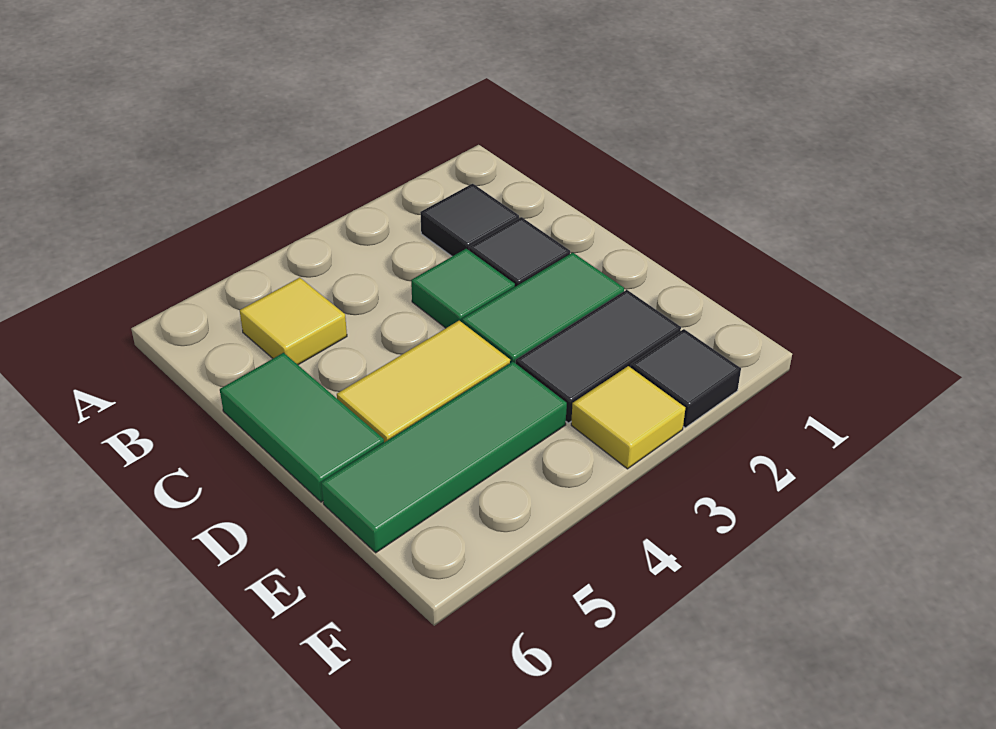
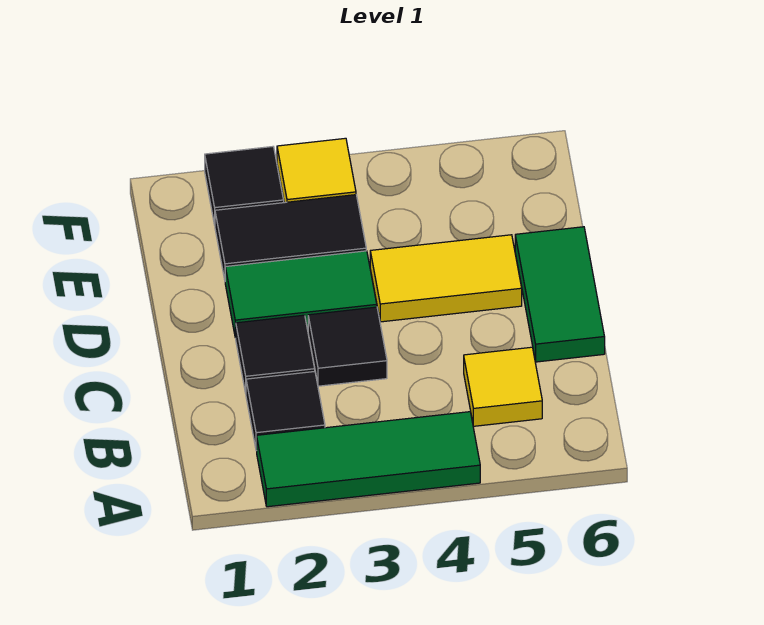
green 1x1 tile [411,249,515,328] -> black 1x1 tile [308,307,387,386]
green 1x3 tile [321,362,567,553] -> green 1x3 tile moved to [257,412,480,507]

